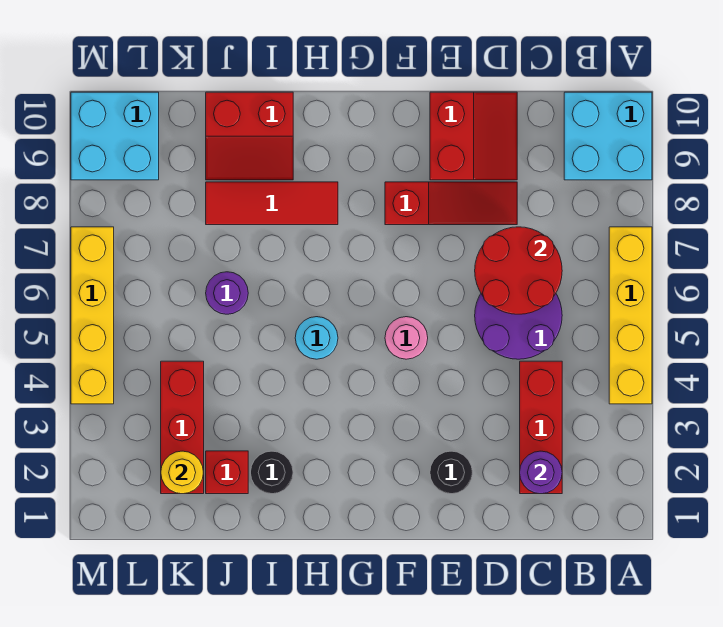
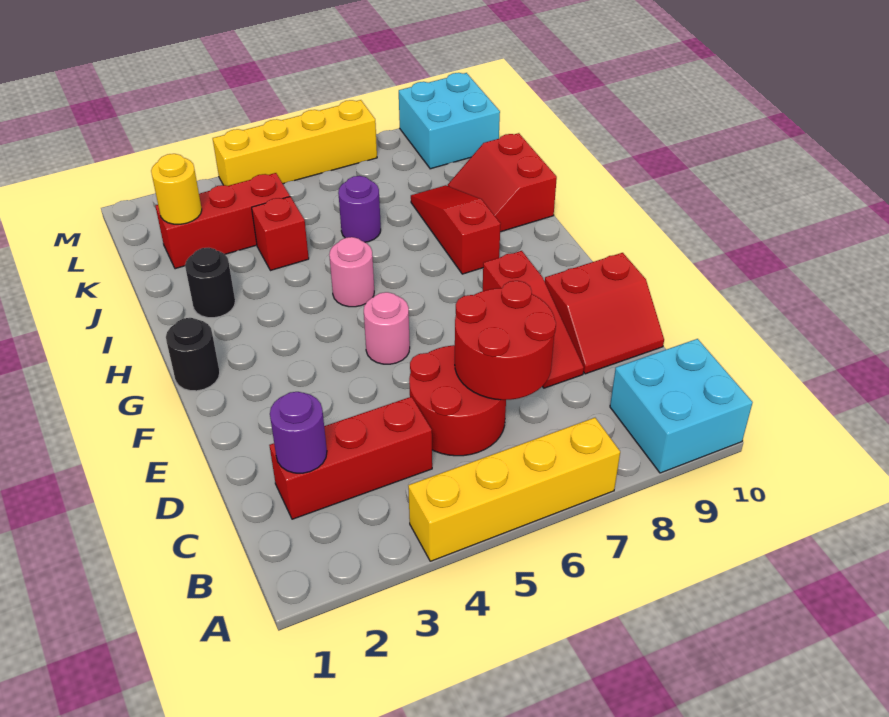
purple 2x2 round brick [475,294,562,359] -> red 2x2 round brick [409,345,506,456]
black 1x1 round brick [430,451,472,494] -> black 1x1 round brick moved to [166,318,220,391]
cyan 1x1 round brick [295,317,338,359] -> pink 1x1 round brick [329,237,374,307]
red 1x3 tile [206,182,338,225] -> red 1x3 slope [411,185,501,274]
red 1x1 brick [206,451,248,494] -> red 1x1 brick moved to [252,197,309,271]

